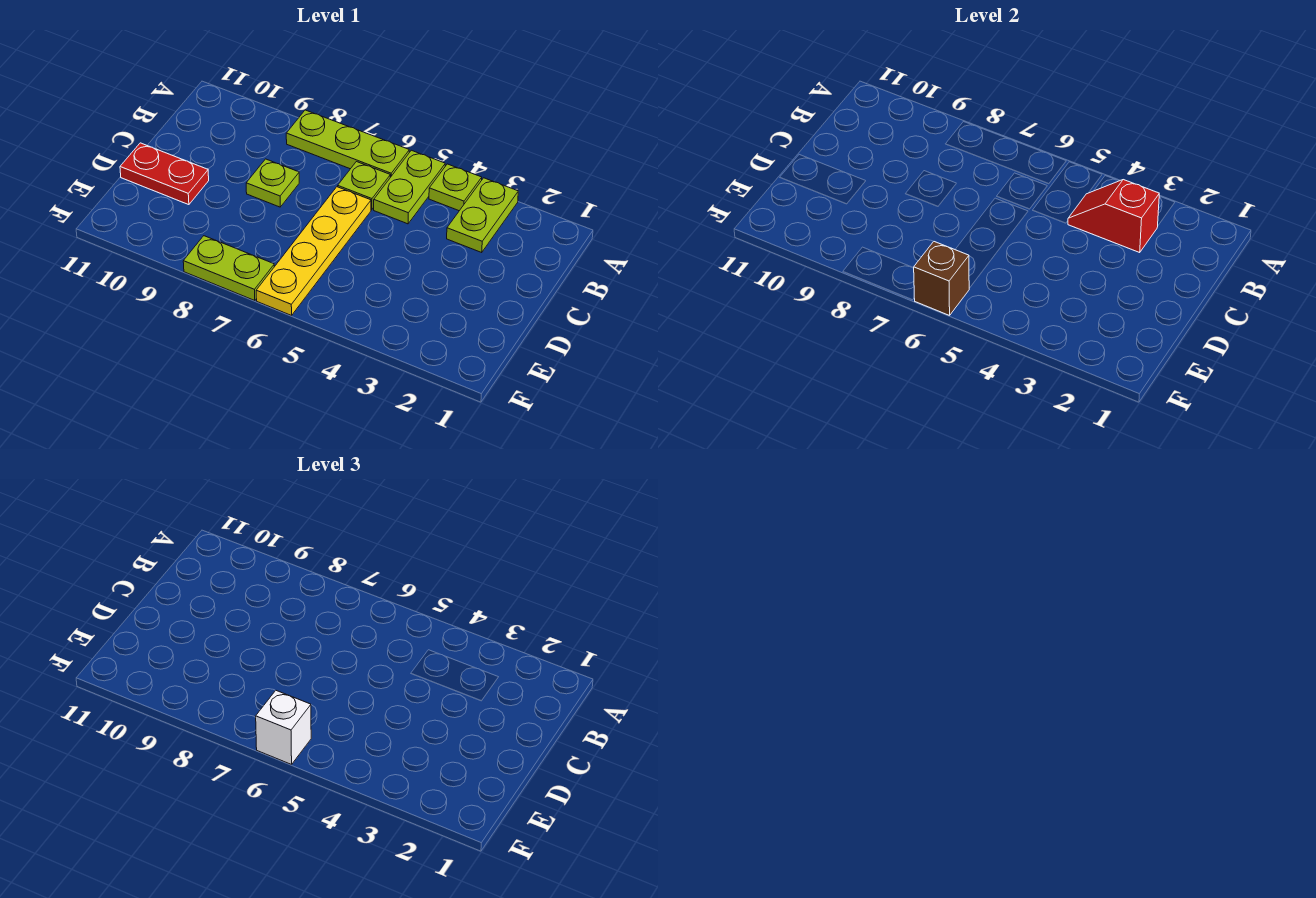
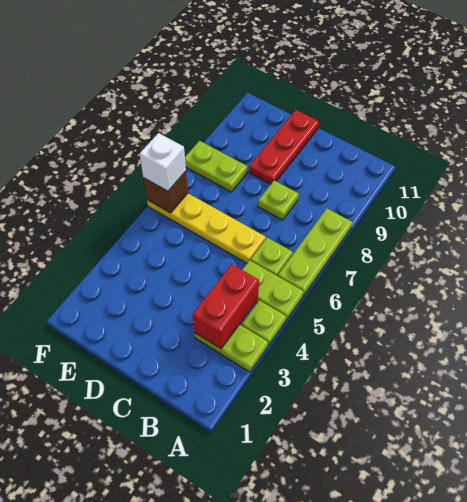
red 1x2 slope [1068,180,1159,252] -> red 1x2 brick [193,264,259,349]
red 1x2 plate [120,143,209,205] -> red 1x3 plate [249,110,319,184]
lime 1x2 plate [183,236,274,300] -> lime 1x2 plate turned to [185,141,247,192]

